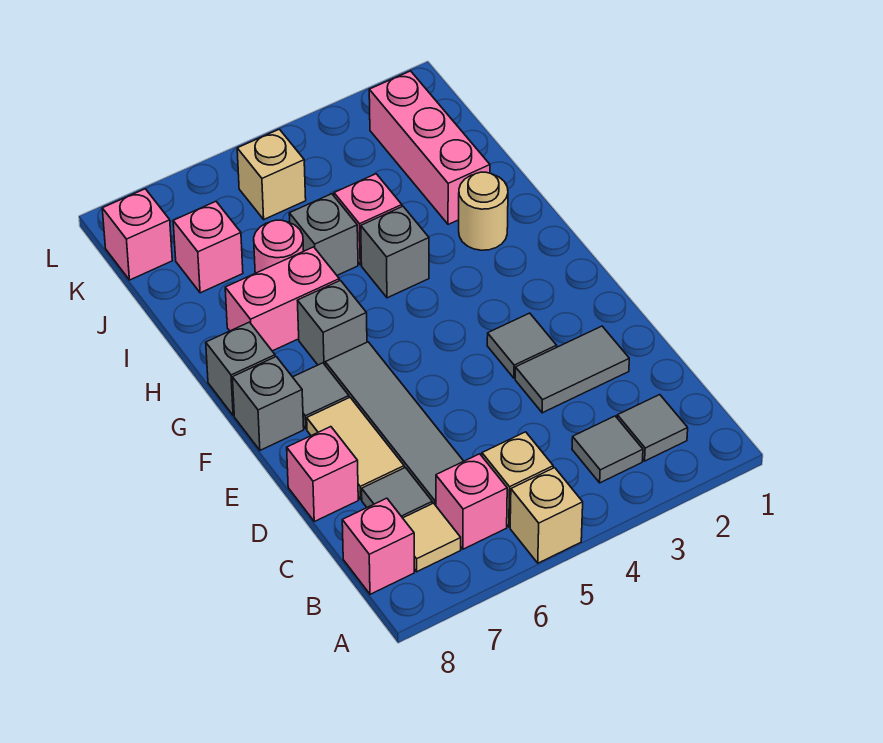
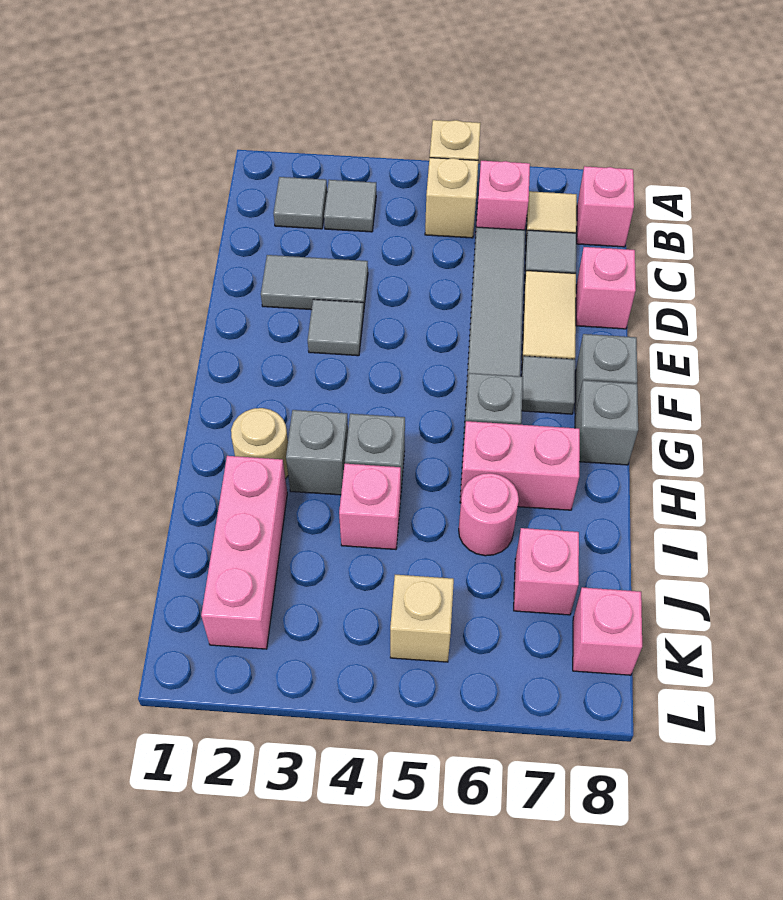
grey 1x1 brick [289,194,358,275] -> grey 1x1 brick moved to [286,410,348,495]

